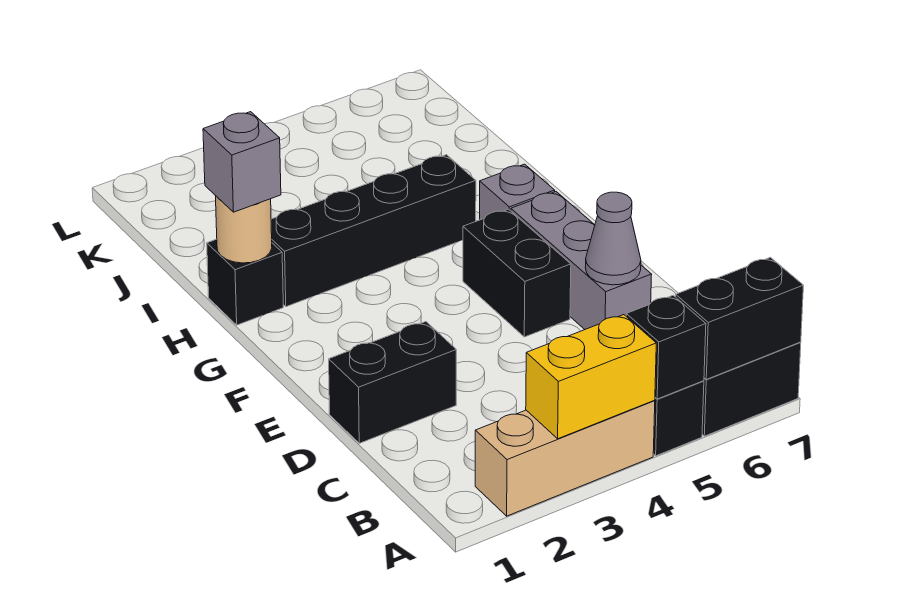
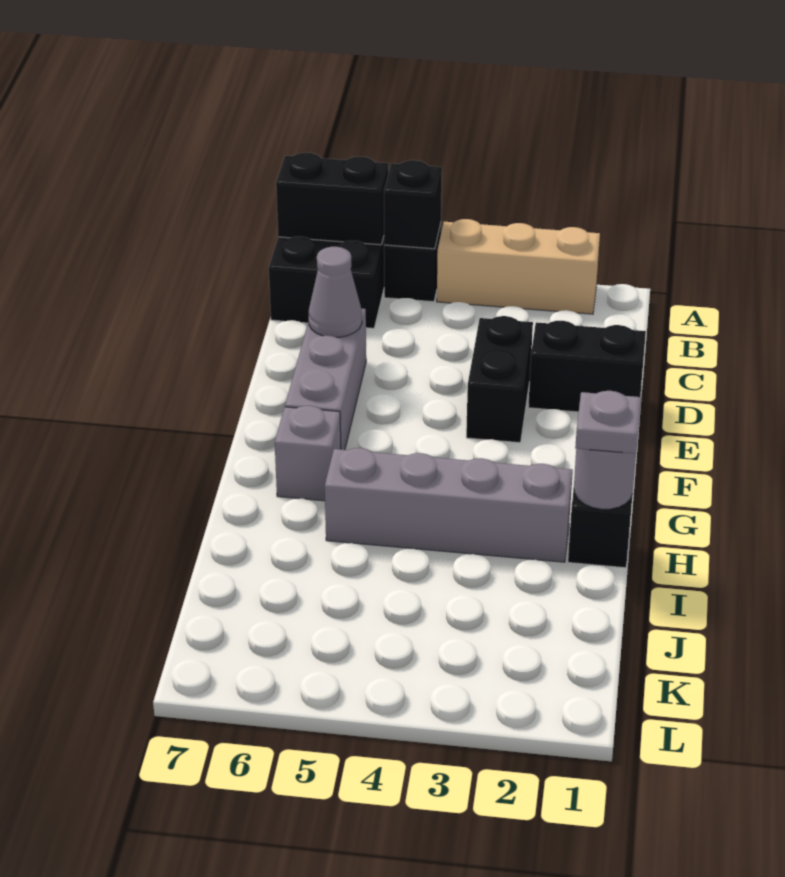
yellow 1x2 brick [526,315,656,439] -> none
black 1x2 brick [463,209,571,337] -> black 1x2 brick moved to [466,316,533,443]
tan 1x1 round brick [216,196,272,263] -> grey 1x1 round brick [574,449,636,509]
grey 1x1 brick [203,112,281,212] -> grey 1x1 plate [575,391,641,454]
black 1x4 brick [271,155,476,307] -> grey 1x4 brick [325,448,573,562]

